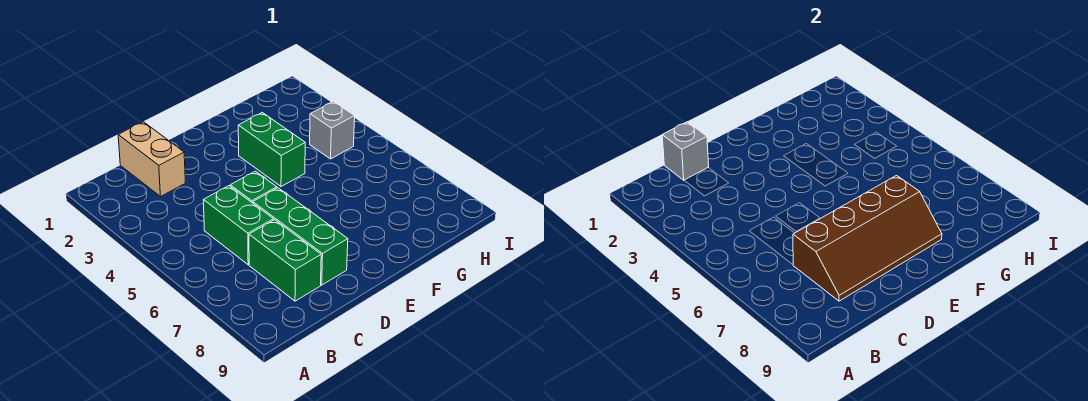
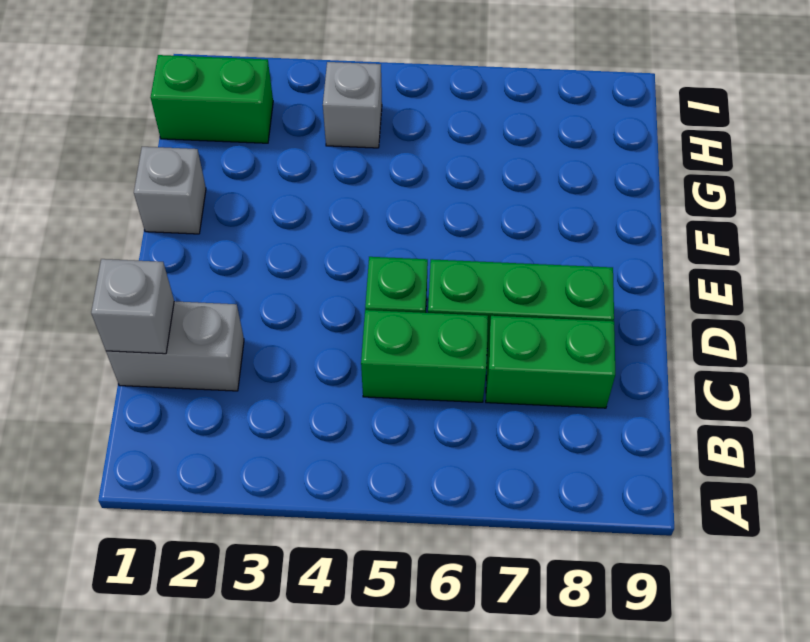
tan 1x2 brick [118,122,185,197] -> grey 1x2 brick [106,301,244,391]
brown 2x4 slope [793,176,942,301] -> none
none -> grey 1x1 brick [134,147,206,234]
green 1x2 brick [238,113,305,187] -> green 1x2 brick moved to [150,55,273,143]

